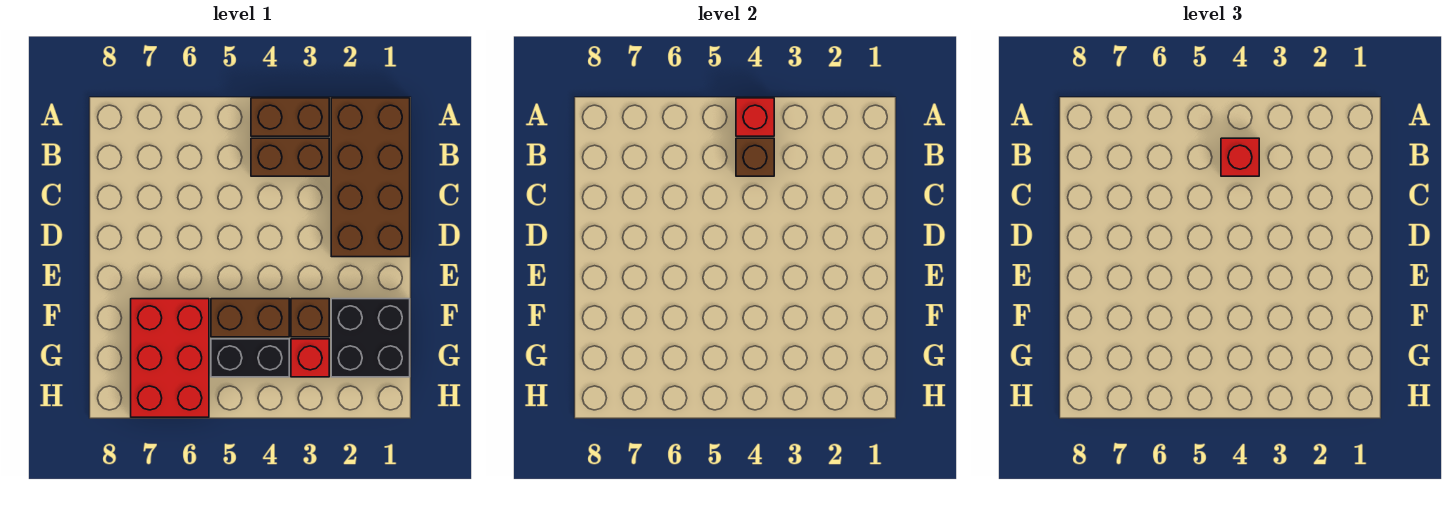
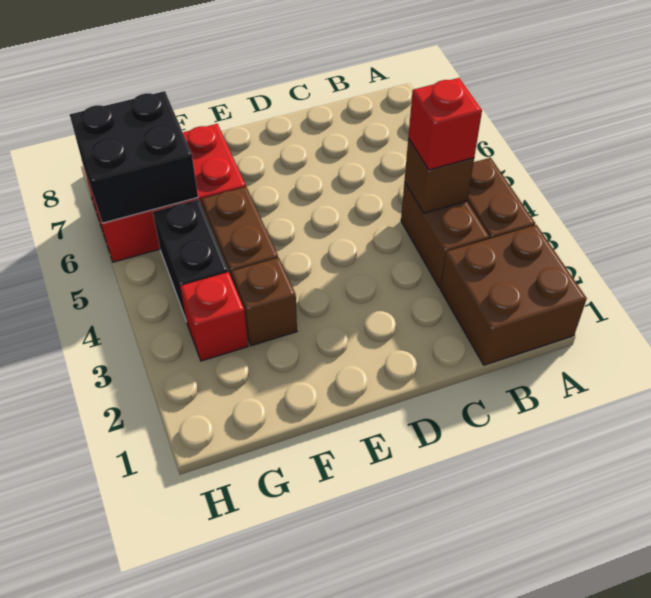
brown 2x4 brick [331,98,410,257] -> brown 2x2 brick [441,225,587,365]
red 1x1 brick [736,98,774,136] -> none
black 2x2 brick [331,299,410,377] -> black 2x2 brick moved to [70,91,198,223]

